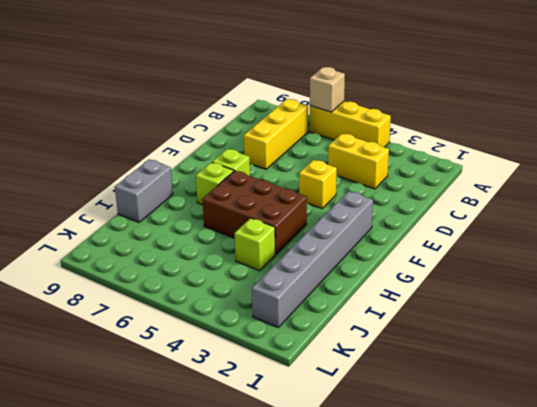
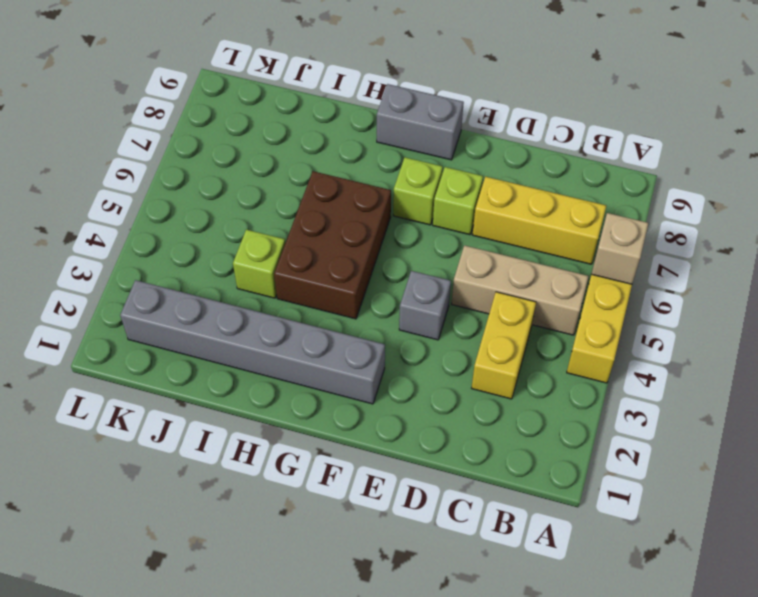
none -> tan 1x3 brick [452,245,589,335]
yellow 1x1 brick [299,160,337,208] -> grey 1x1 brick [399,271,451,340]
lime 1x1 brick [196,162,234,205] -> lime 1x1 brick moved to [433,167,483,235]
grey 1x2 brick [115,159,173,222] -> grey 1x2 brick moved to [377,84,464,160]

